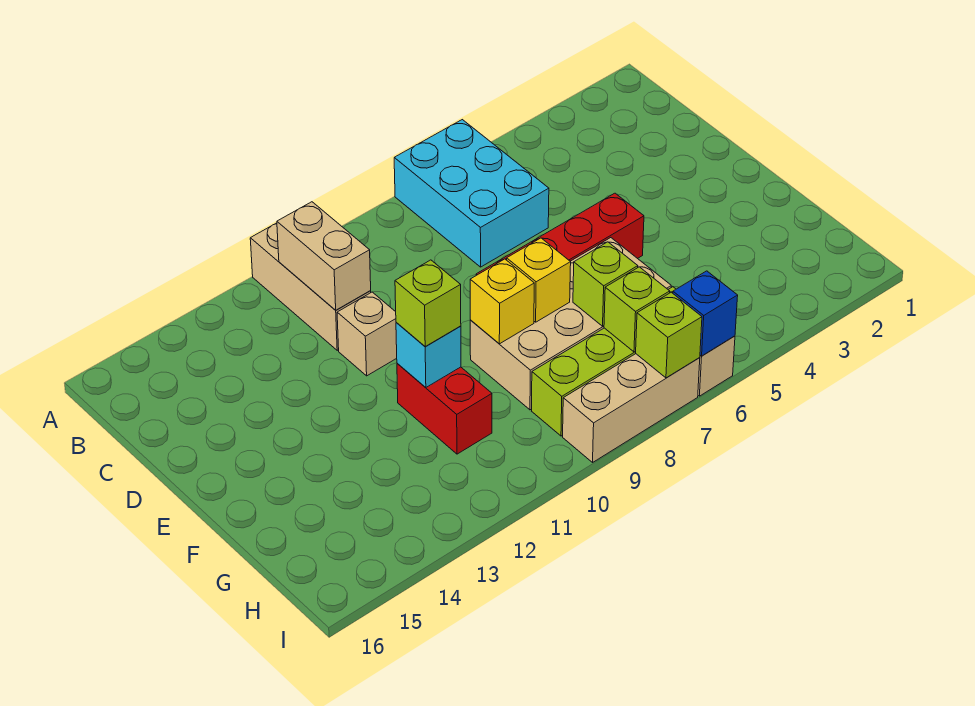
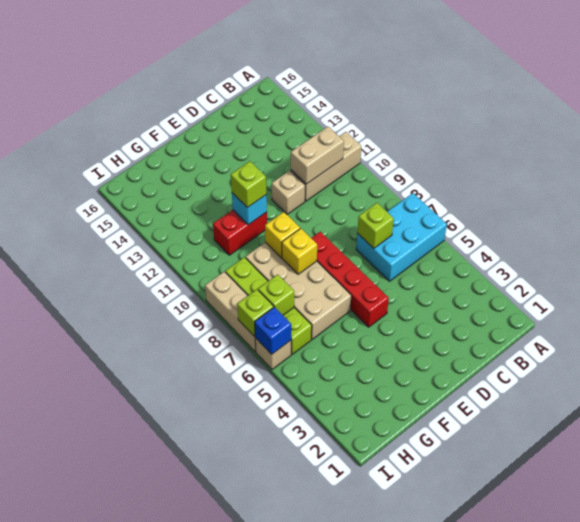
lime 1x1 brick [573,242,638,326] -> lime 1x1 brick moved to [357,203,394,248]

